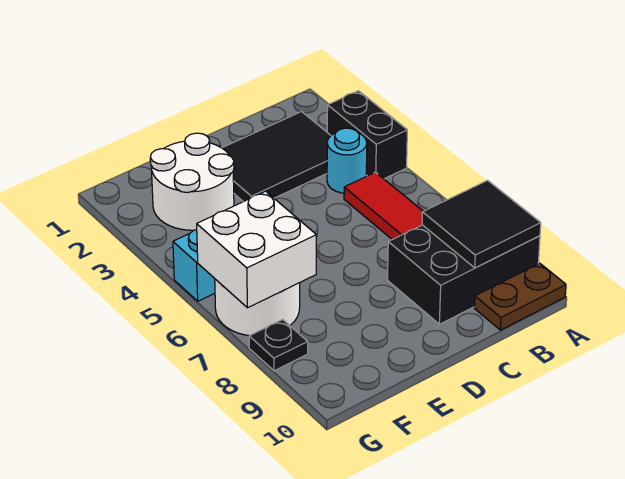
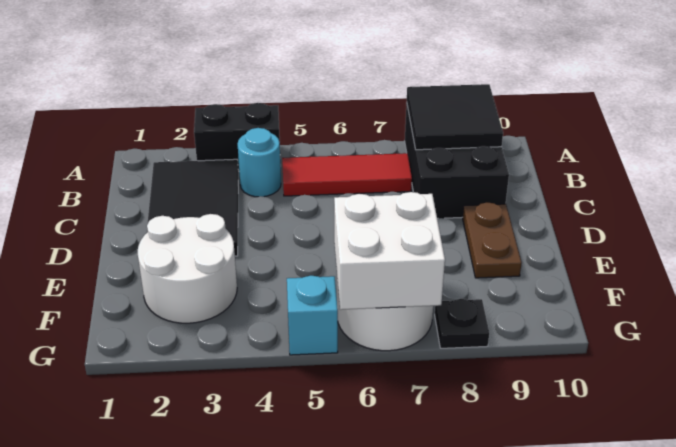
brown 1x2 plate [474,263,566,330] -> brown 1x2 plate moved to [463,202,522,278]

